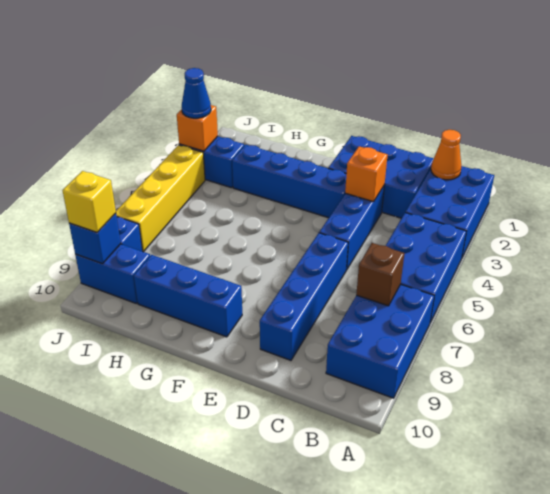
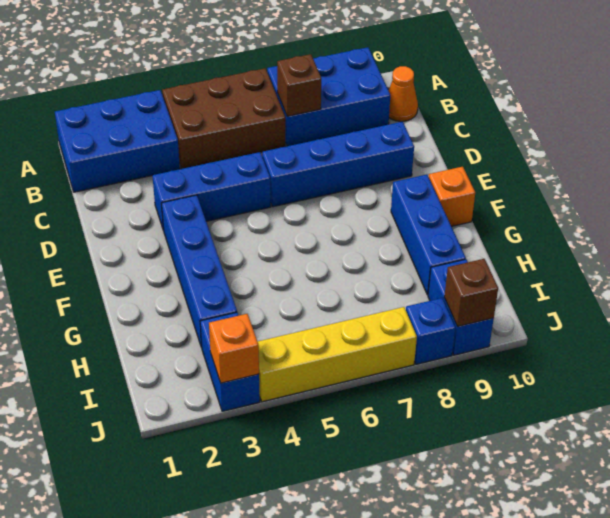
blue 2x3 brick [386,213,467,322] -> brown 2x3 brick [162,68,285,169]
orange 1x1 cone [431,130,461,180] -> orange 1x1 cone moved to [389,66,418,122]
blue 2x3 brick [328,136,434,218] -> none
orange 1x1 brick [345,146,388,202] -> orange 1x1 brick moved to [429,167,475,226]
blue 1x1 cone [182,68,211,118] -> none
blue 1x1 brick [69,213,121,264] -> brown 1x1 brick [444,259,498,327]
yellow 1x1 brick [62,171,116,232] -> none

